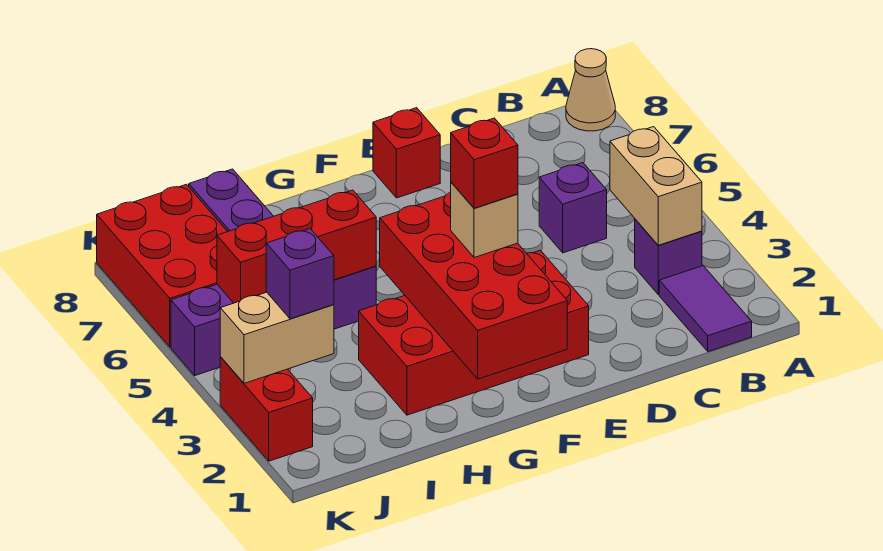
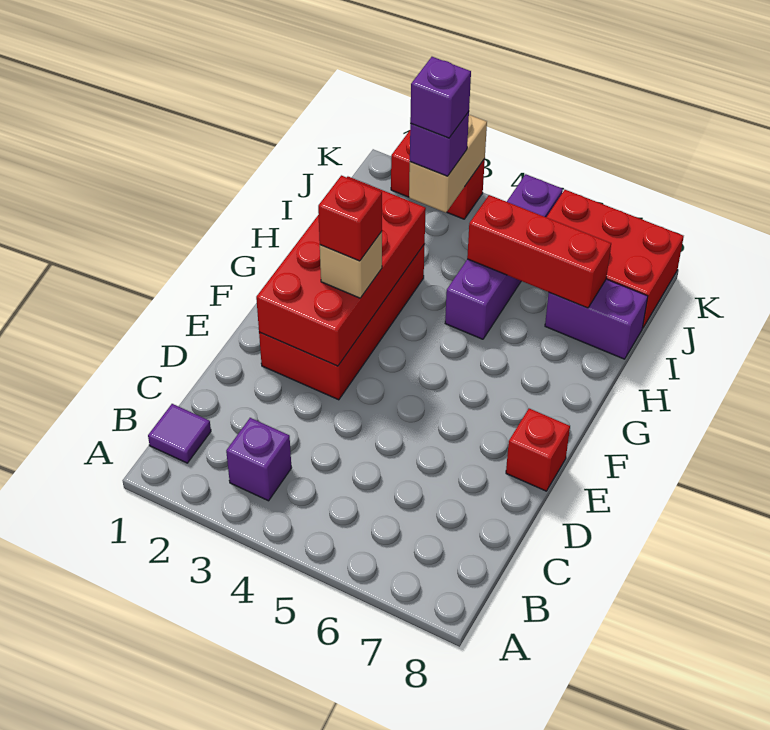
tan 1x1 cone [566,49,615,131] -> none
purple 1x2 tile [659,266,752,352] -> purple 1x1 tile [148,404,211,463]
tan 1x2 brick [610,127,702,245] -> none
purple 1x1 brick [539,163,607,253] -> purple 1x1 brick moved to [410,57,471,138]
red 2x4 brick [380,192,567,379] -> red 2x4 brick turned to [256,177,426,366]
red 1x3 brick [217,190,376,303] -> red 1x3 brick turned to [467,195,611,308]

